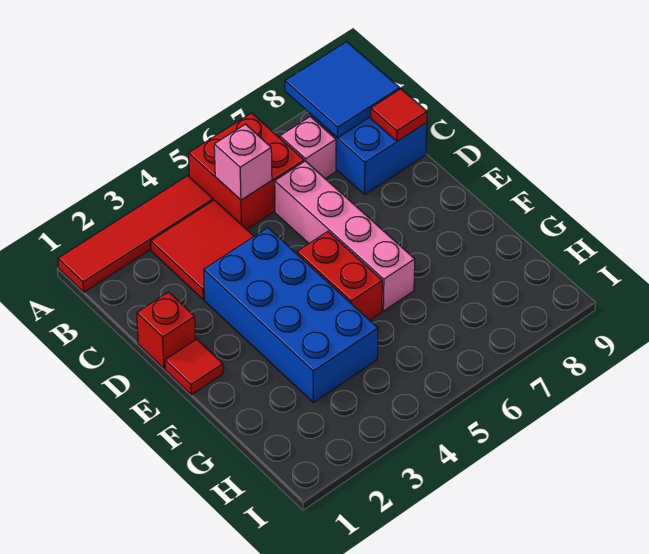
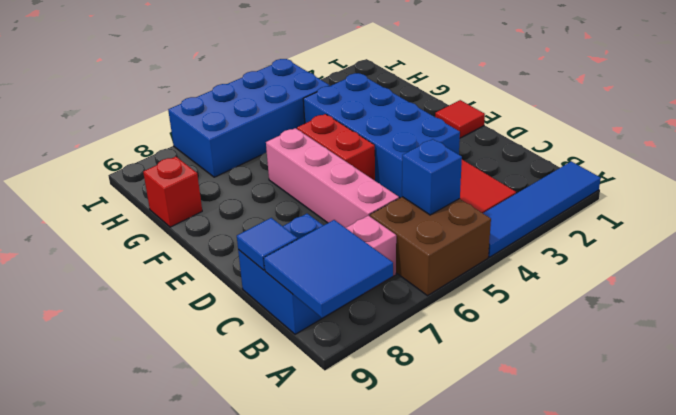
red 1x4 tile [58,176,213,292] -> blue 1x4 tile [483,161,601,257]
red 2x2 brick [189,113,304,229] -> brown 2x2 brick [370,197,491,296]
pink 1x1 brick [214,124,272,200] -> blue 1x1 brick [402,139,462,215]
red 1x1 tile [371,89,427,141] -> blue 1x1 tile [237,218,298,270]
red 1x1 brick [137,292,196,369] -> red 1x1 brick moved to [143,157,202,227]
none -> blue 2x4 brick [168,59,330,177]

